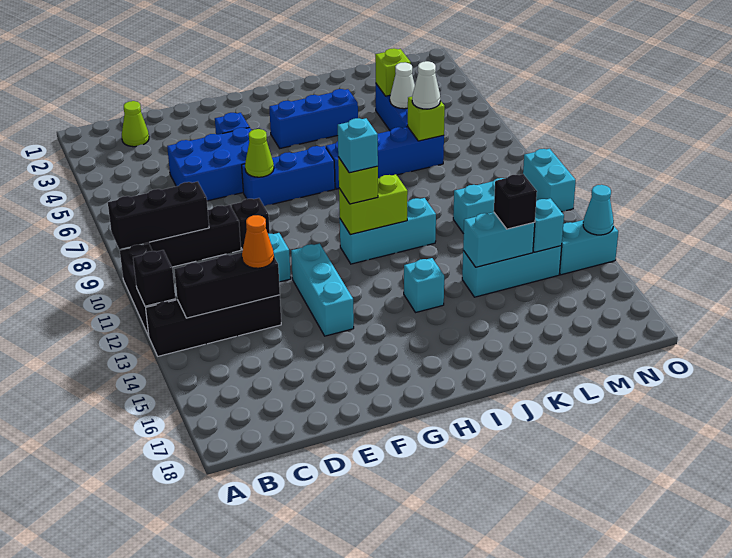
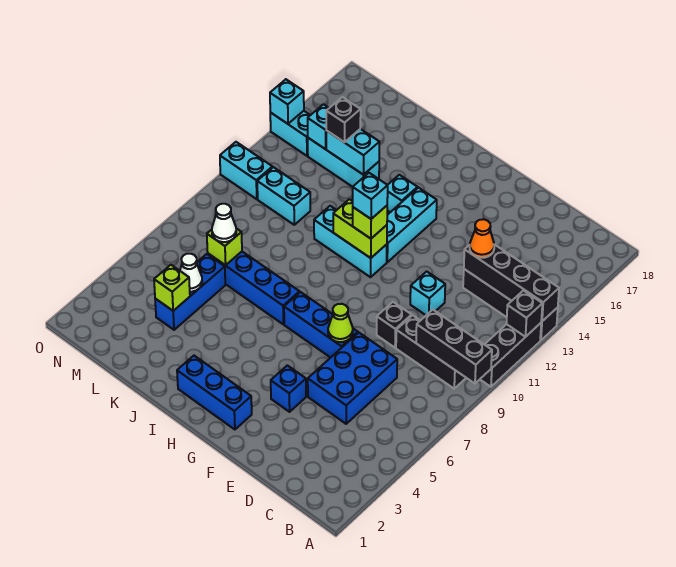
black 1x3 brick [174,252,280,318] -> black 1x4 brick [464,244,559,321]
lime 1x1 cone [122,101,149,147] -> none
blue 2x3 brick [167,127,251,201] -> blue 2x3 brick turned to [308,333,397,424]
cyan 1x3 brick [291,243,354,336] -> cyan 1x3 brick moved to [387,188,437,262]
blue 1x3 brick [269,89,358,148] -> blue 1x3 brick moved to [177,356,252,429]
cyan 1x2 brick [523,149,576,212] -> cyan 1x2 brick turned to [220,142,272,199]
cyan 1x1 cone [583,185,614,235] -> cyan 1x1 brick [270,79,304,124]

